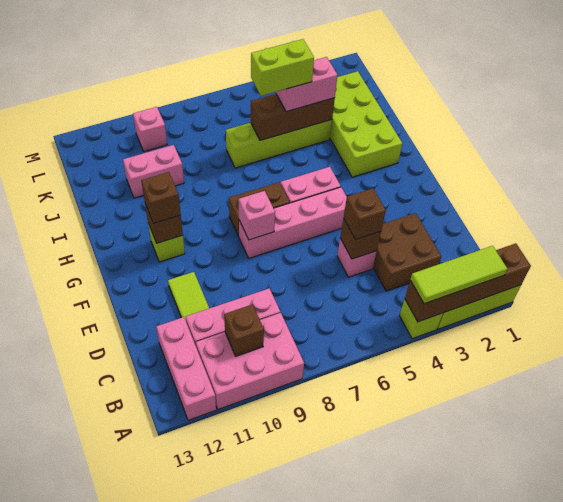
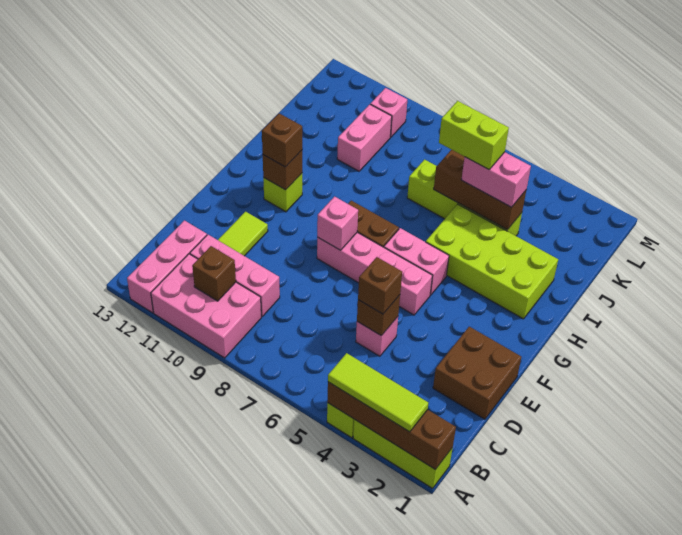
brown 2x2 brick [373,213,441,291] -> brown 2x2 brick moved to [433,327,521,419]
lime 2x4 brick [330,71,402,177] -> lime 2x4 brick turned to [426,204,558,319]
pink 1x2 brick [123,145,184,198] -> pink 1x2 brick turned to [337,104,392,171]

